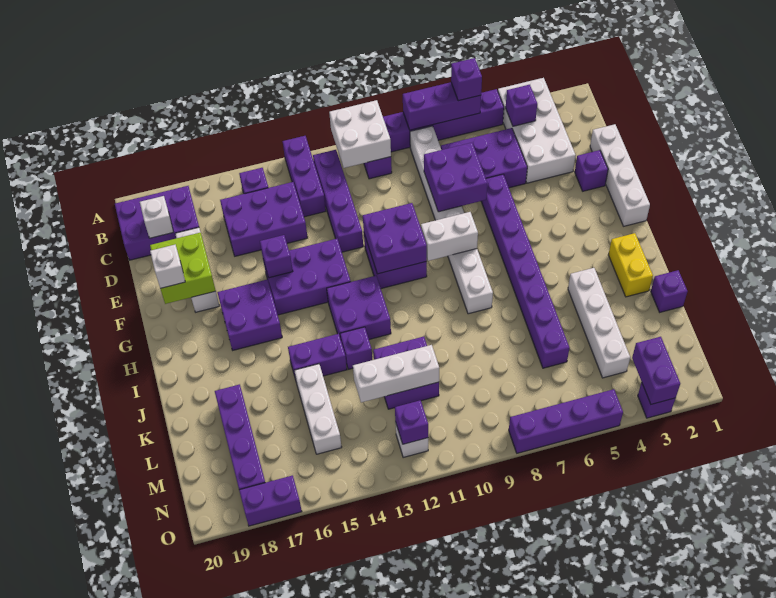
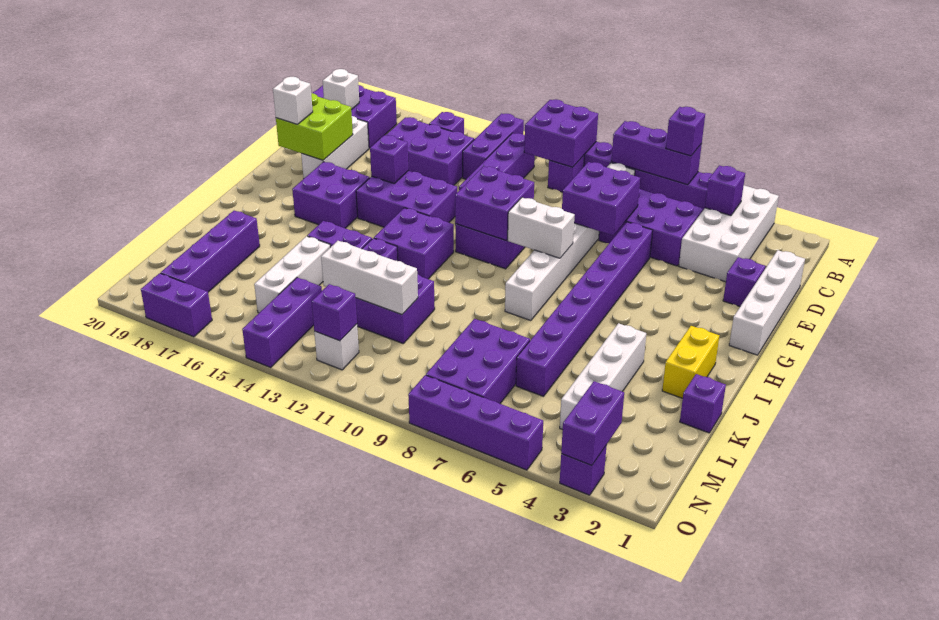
white 2x2 brick [329,100,391,168] -> purple 2x2 brick [524,99,598,167]
none -> purple 2x3 brick [426,319,530,404]
none -> purple 1x3 brick [242,278,322,368]

